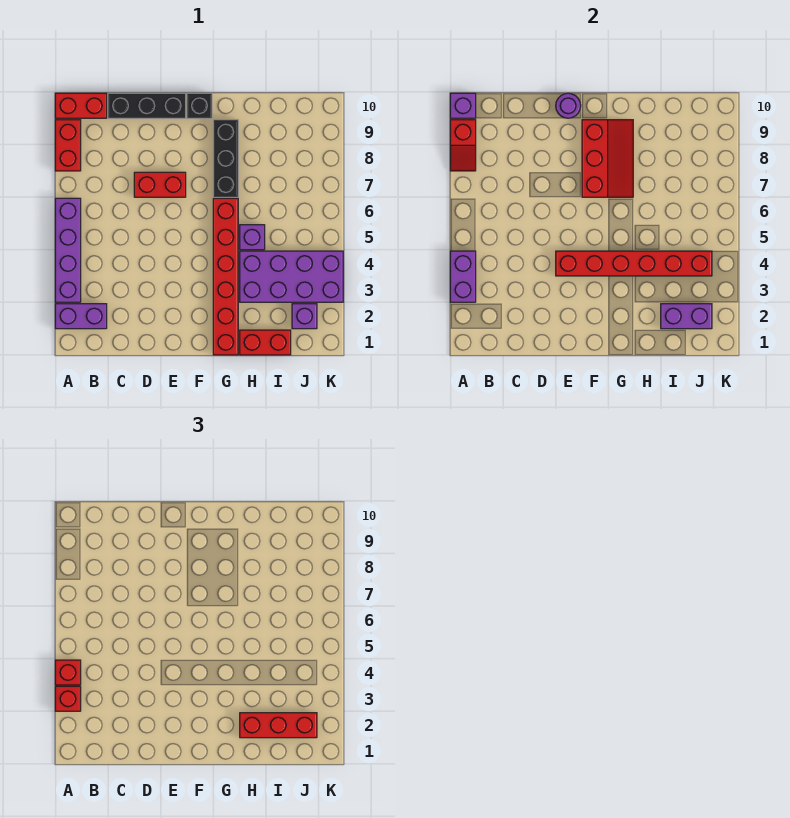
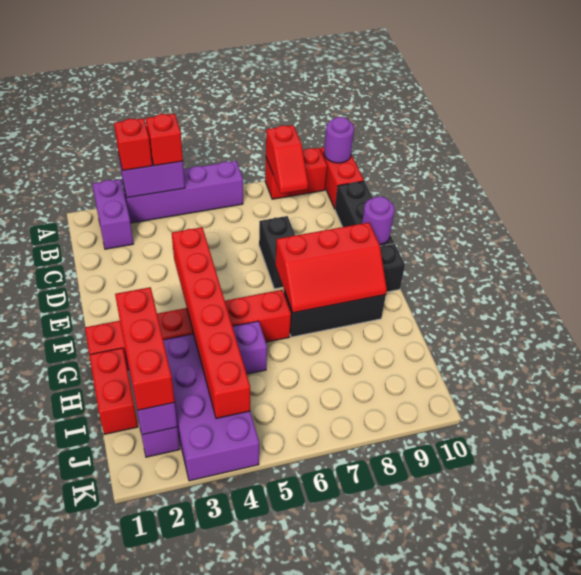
red 1x2 slope [450,120,476,171] -> red 1x2 slope turned to [266,125,308,194]
purple 1x1 brick [450,93,476,118] -> purple 1x1 round brick [324,117,354,163]
red 1x2 brick [134,172,186,197] -> black 1x2 brick [259,216,295,289]

